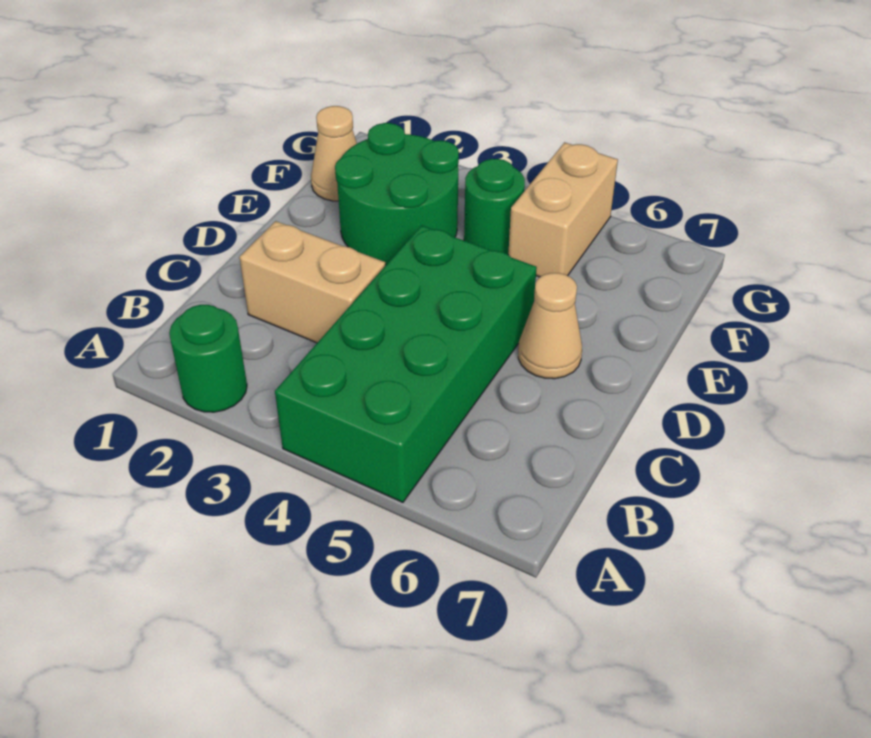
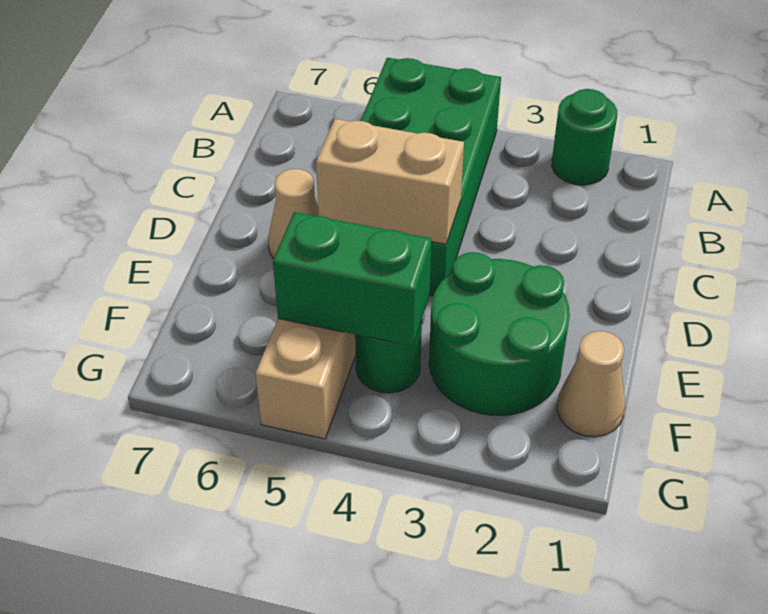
tan 1x2 brick [239,221,385,343] -> tan 1x2 brick moved to [316,119,464,244]
none -> green 1x2 brick [273,212,431,346]

